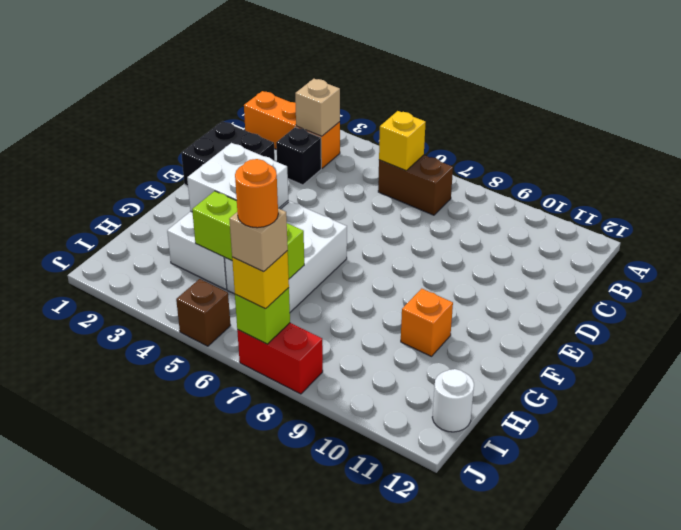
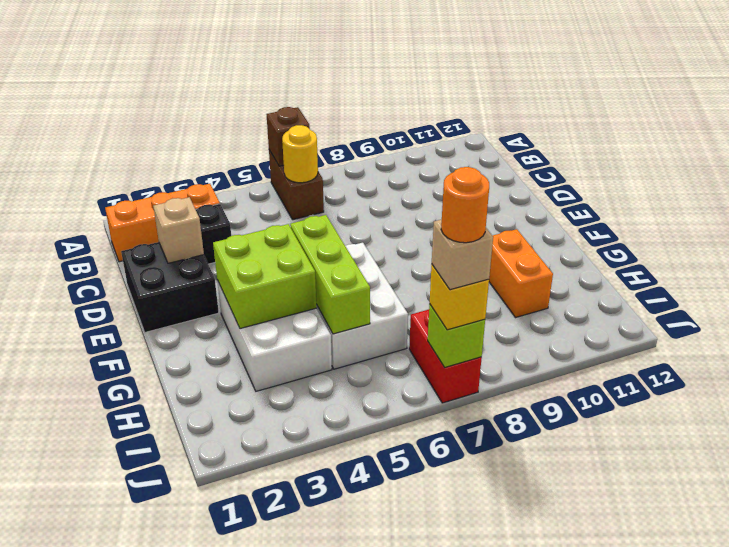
tan 1x1 brick [295,79,340,136] -> tan 1x1 brick moved to [153,197,204,263]
brown 1x2 brick [378,155,453,215] -> brown 1x2 brick turned to [269,150,324,220]
yellow 1x1 brick [379,111,426,171] -> yellow 1x1 round brick [282,125,318,183]
white 2x2 brick [187,143,288,212] -> lime 2x2 brick [213,224,317,329]
orange 1x1 brick [401,289,453,356] -> orange 1x2 brick [489,229,553,318]
lime 1x3 brick [192,191,304,279] -> lime 1x3 brick turned to [290,215,370,334]
white 1x1 round brick [432,369,474,432] -> none
brown 1x1 brick [176,279,231,346] -> brown 1x1 brick moved to [267,107,310,166]
red 1x2 brick [237,323,323,394] -> red 1x2 brick turned to [409,309,482,403]

